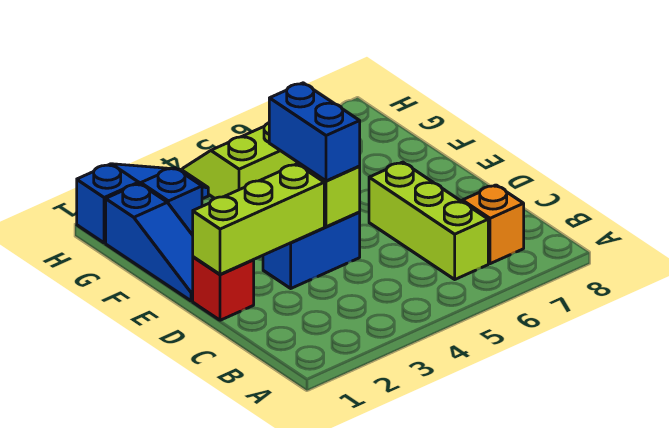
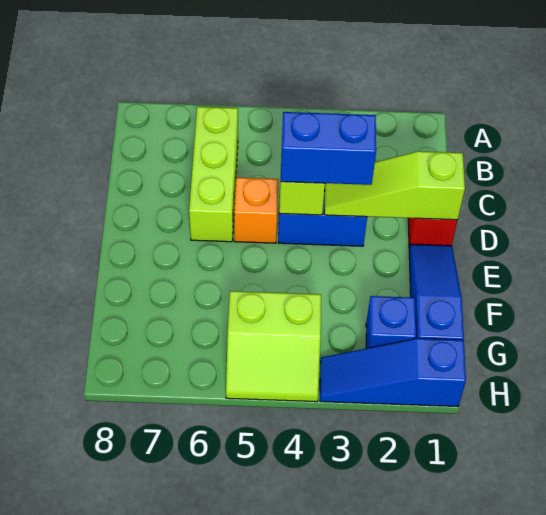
orange 1x1 brick [462,185,524,264] -> orange 1x1 brick moved to [234,178,278,243]
lime 1x3 brick [193,164,324,274] -> lime 1x3 slope [324,151,465,220]
blue 1x2 brick [269,83,360,181] -> blue 1x2 brick turned to [281,112,376,185]

